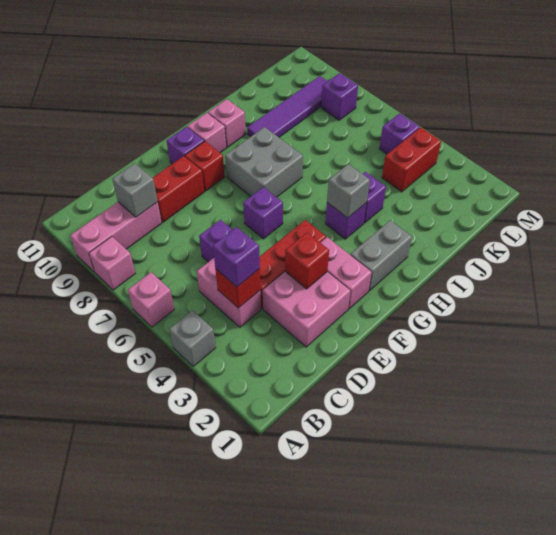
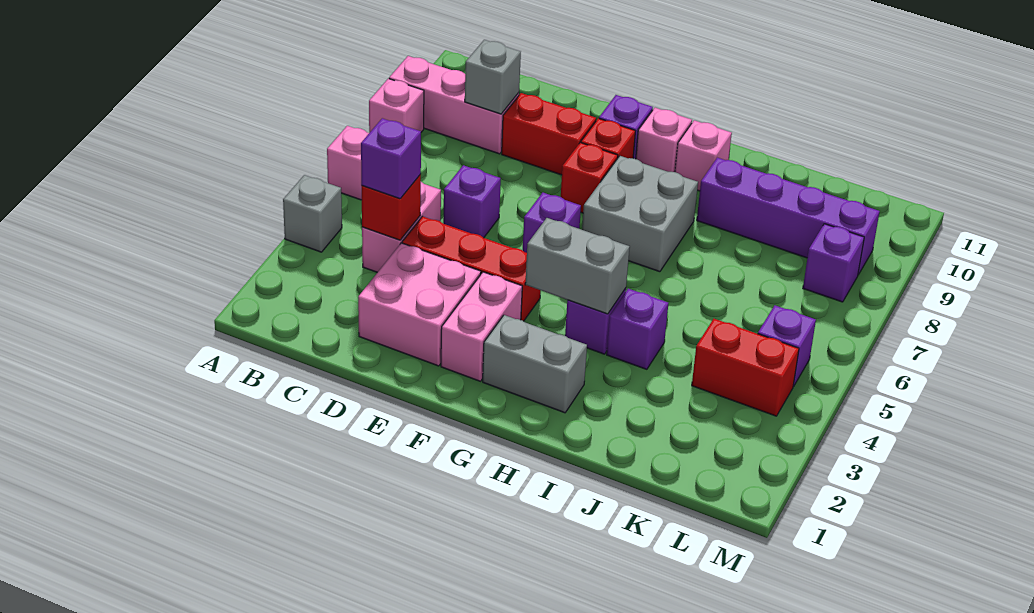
red 1x1 brick [285,233,329,289] -> red 1x1 brick moved to [561,143,618,213]
grey 1x1 brick [327,164,370,218] -> grey 1x2 brick [525,218,630,314]
purple 1x4 tile [247,76,328,137] -> purple 1x4 brick [697,158,880,275]

